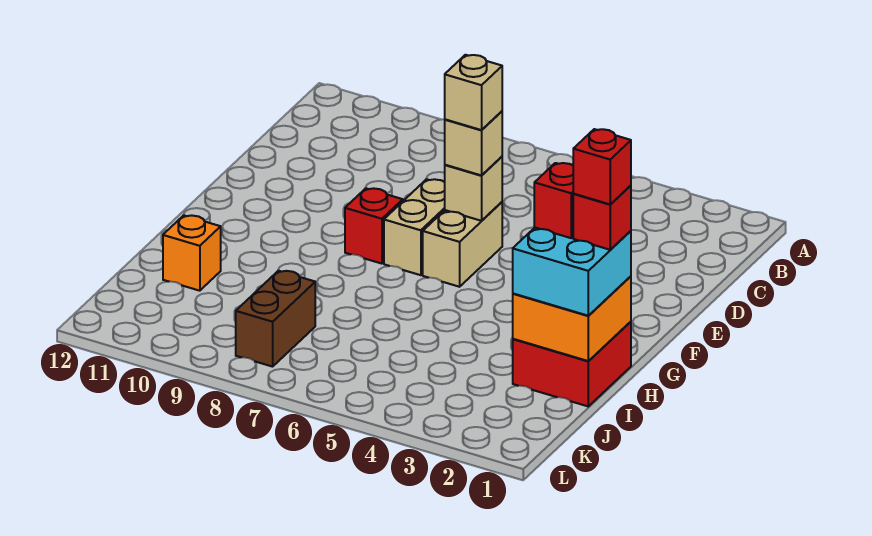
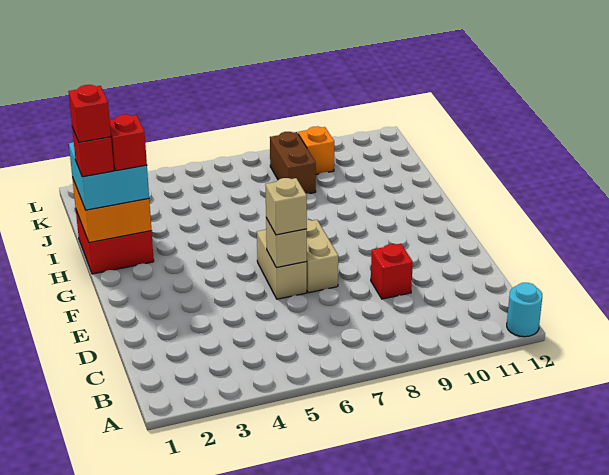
none -> cyan 1x1 round brick [507,283,542,337]
tan 1x1 brick [445,55,502,130] -> none
red 1x1 brick [345,188,403,264] -> red 1x1 brick moved to [371,244,413,299]
orange 1x1 brick [163,215,221,291] -> orange 1x1 brick moved to [298,126,334,174]

